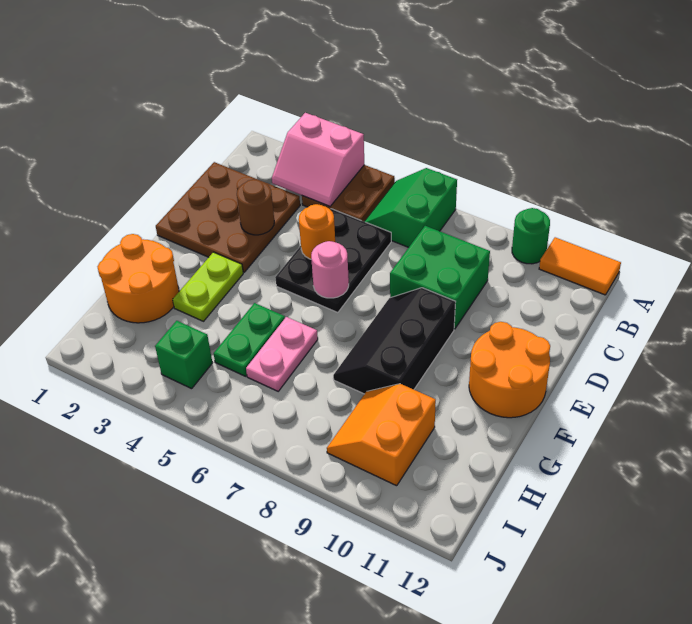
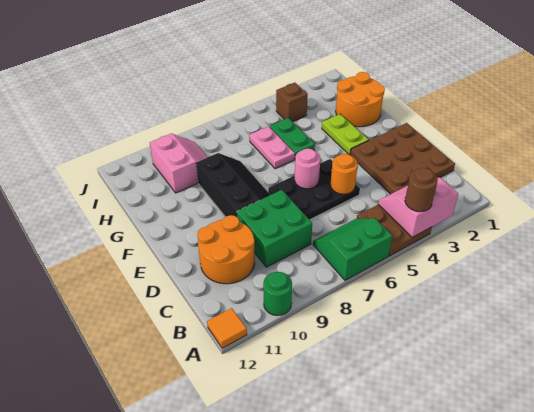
green 2x2 slope [364,168,457,247] -> green 2x2 slope turned to [313,218,392,280]
orange 1x2 tile [539,237,621,295] -> orange 1x1 tile [207,308,247,348]
black 2x3 plate [275,209,391,313] -> black 2x3 plate turned to [268,159,360,220]
brown 1x1 round brick [237,179,274,235] -> brown 1x1 round brick moved to [405,168,438,212]
orange 2x2 round brick [469,322,550,418] -> orange 2x2 round brick moved to [197,215,255,284]
orange 2x2 slope [327,384,436,486] -> pink 2x2 slope [150,134,207,193]
green 1x1 brick [155,321,212,389] -> brown 1x1 brick [276,83,308,122]

